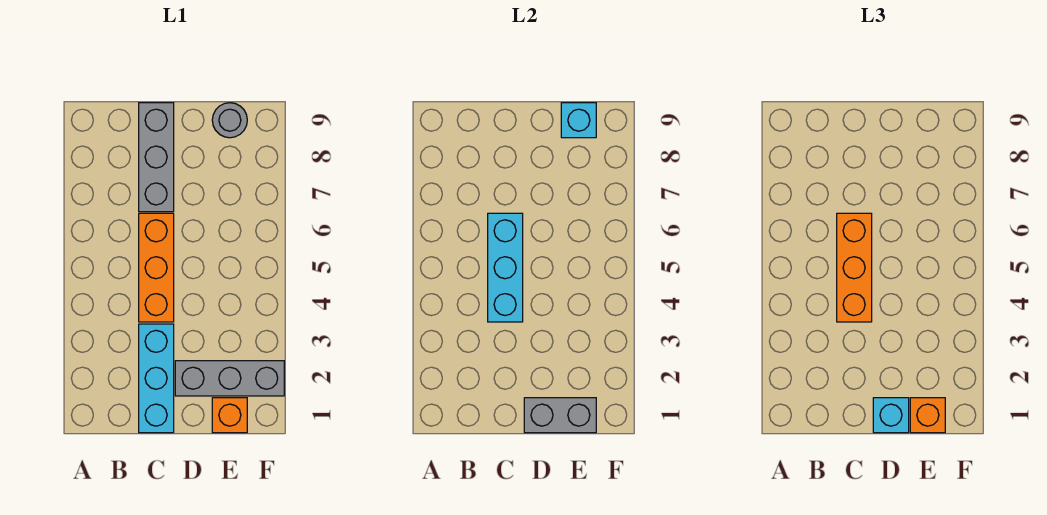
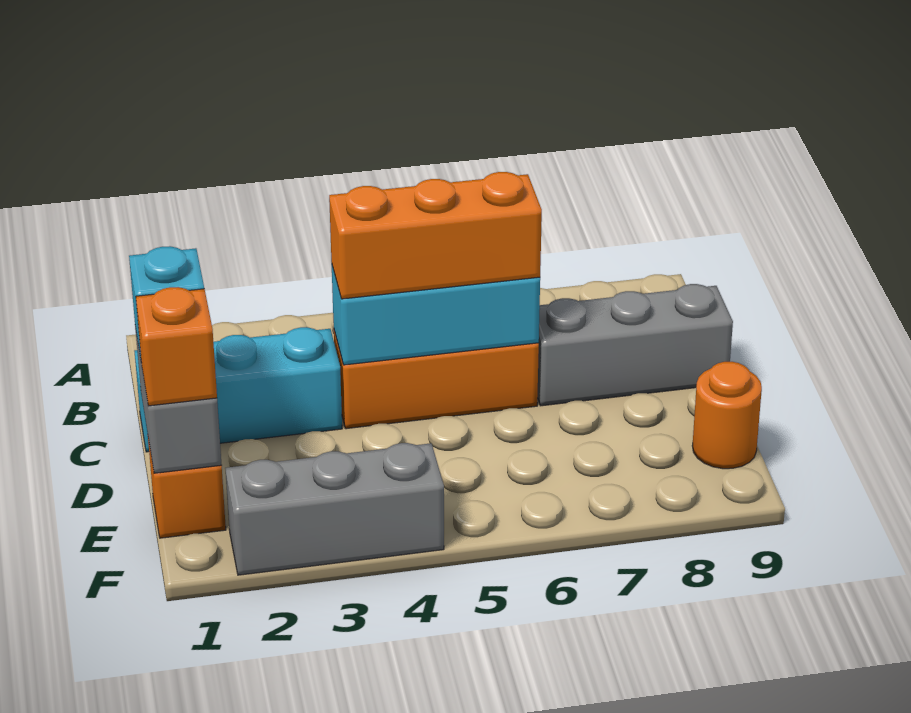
grey 1x3 brick [175,361,284,396] -> grey 1x3 brick turned to [225,443,444,575]
grey 1x1 round brick [212,103,247,138] -> orange 1x1 round brick [692,362,762,469]
cyan 1x1 brick [561,103,596,138] -> none

